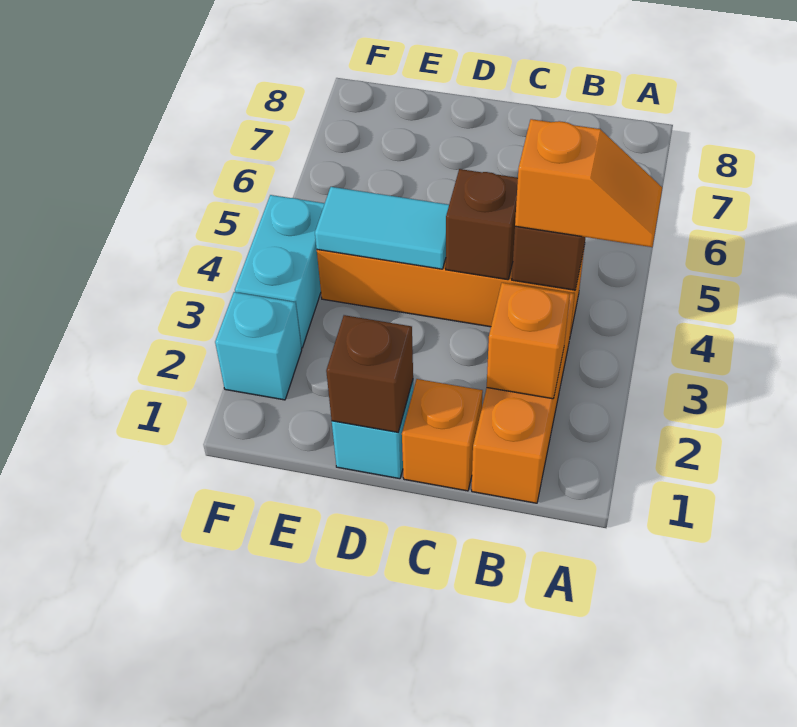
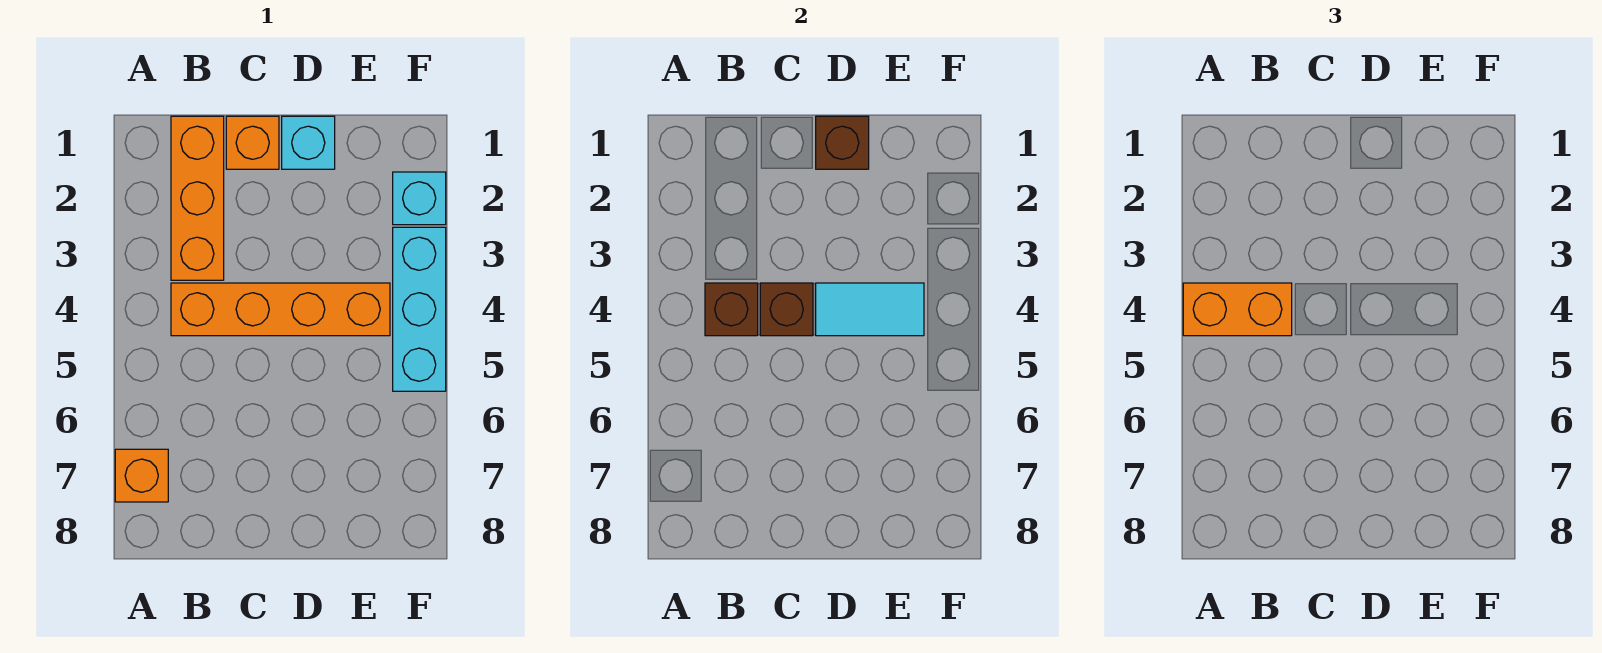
orange 1x2 slope [515,119,662,247] -> orange 1x2 brick [1183,283,1292,336]
orange 1x1 brick [487,283,570,399] -> orange 1x1 brick moved to [115,449,168,502]
cyan 1x2 brick [235,195,325,348] -> cyan 1x3 brick [393,227,446,391]

